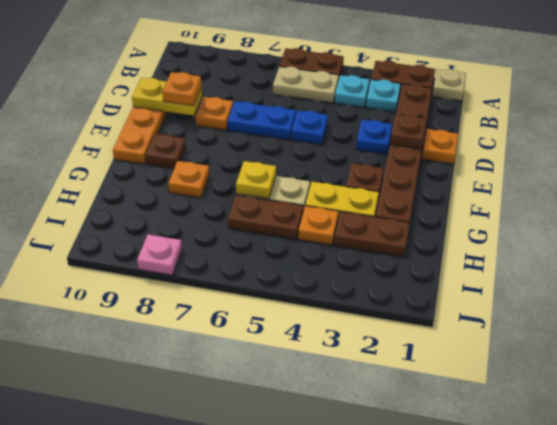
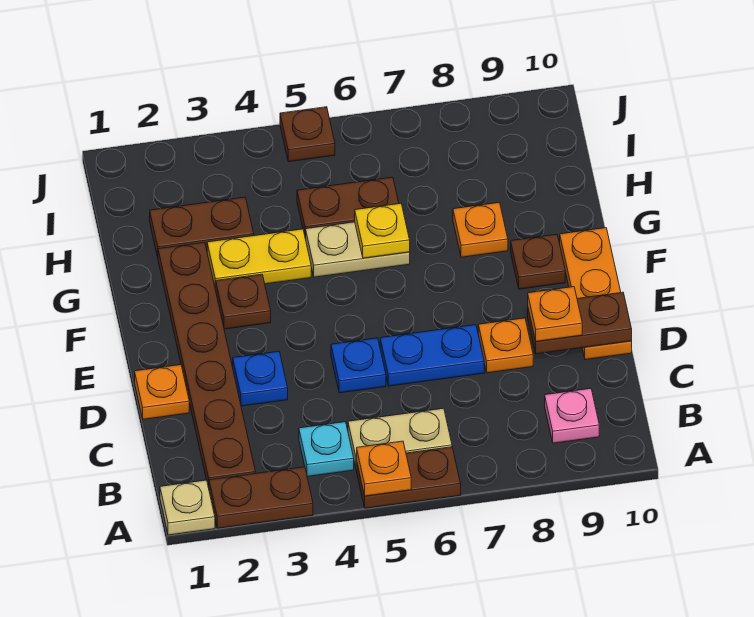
cyan 1x1 plate [366,80,401,112] -> none
brown 1x1 plate [390,114,427,149] -> brown 1x1 plate moved to [280,107,335,162]
yellow 1x2 plate [132,78,202,116] -> brown 1x2 plate [528,292,632,354]
orange 1x1 plate [298,206,339,245] -> orange 1x1 plate moved to [357,441,411,496]
pink 1x1 plate [137,234,182,275] -> pink 1x1 plate moved to [545,388,599,443]

